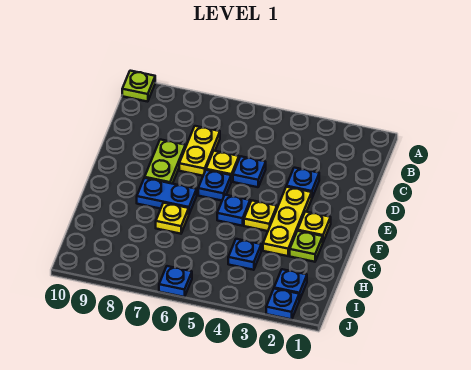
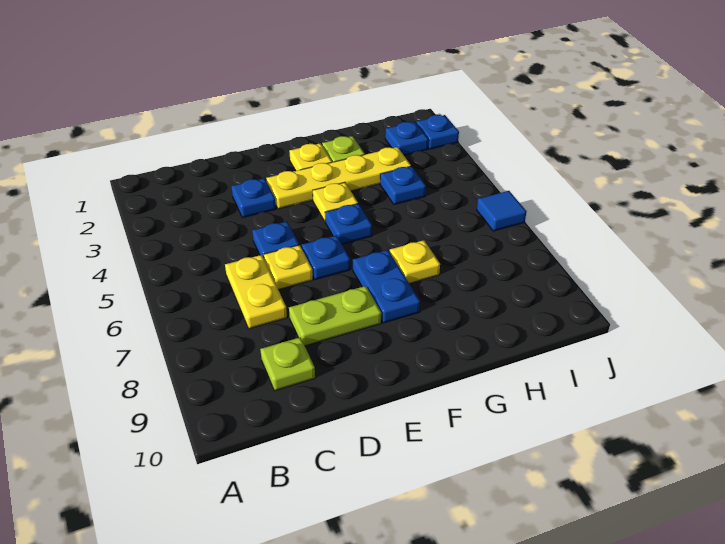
lime 1x1 plate [122,71,155,102] -> lime 1x1 plate moved to [260,337,315,391]
yellow 1x2 plate [179,126,220,176] -> yellow 1x2 plate turned to [225,255,287,329]
yellow 1x3 plate [263,187,312,256] -> yellow 1x4 plate [266,147,411,209]
blue 1x1 plate [159,266,192,297] -> blue 1x1 tile [477,191,527,231]

